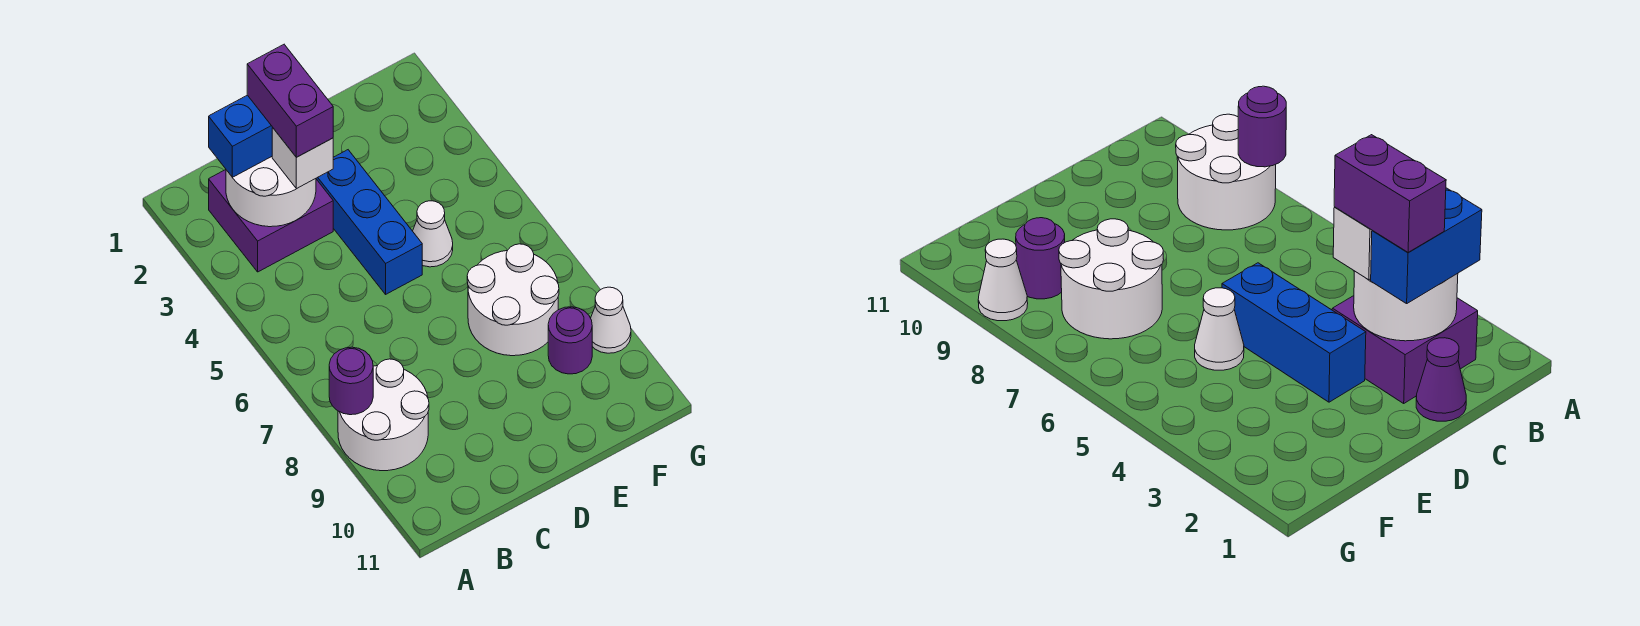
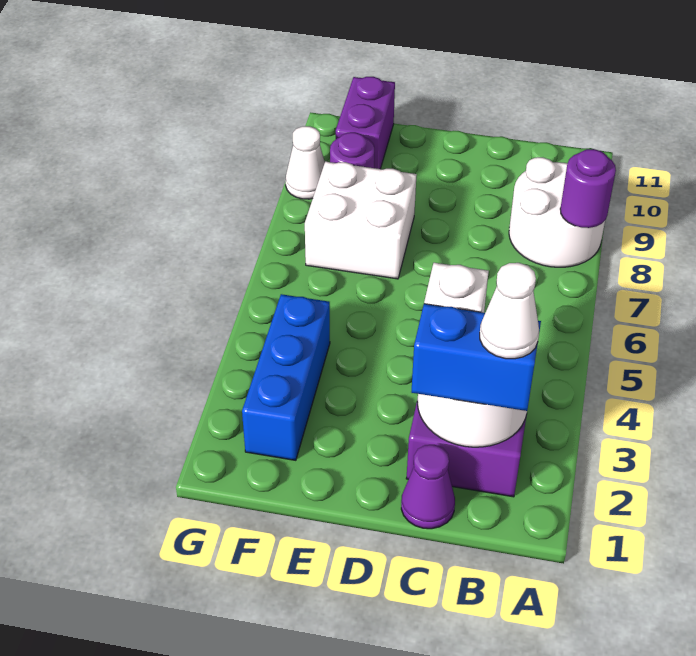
purple 1x2 brick [247,45,333,157] -> purple 1x2 brick moved to [336,77,395,169]
blue 1x3 brick [316,150,422,294] -> blue 1x3 brick moved to [242,294,330,460]
white 1x1 cone [413,201,453,267] -> white 1x1 cone moved to [480,263,539,359]
white 2x2 round brick [467,244,559,356] -> white 2x2 brick [305,162,417,279]

